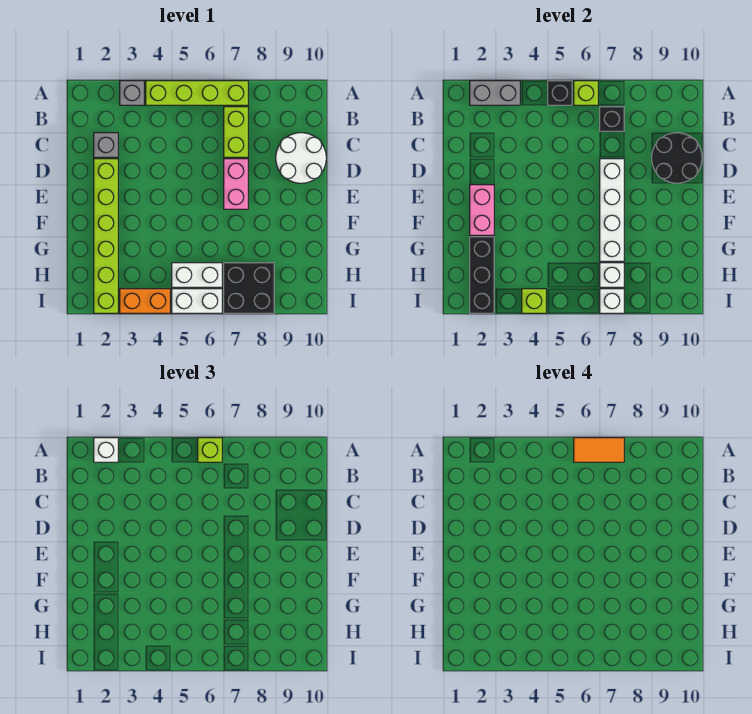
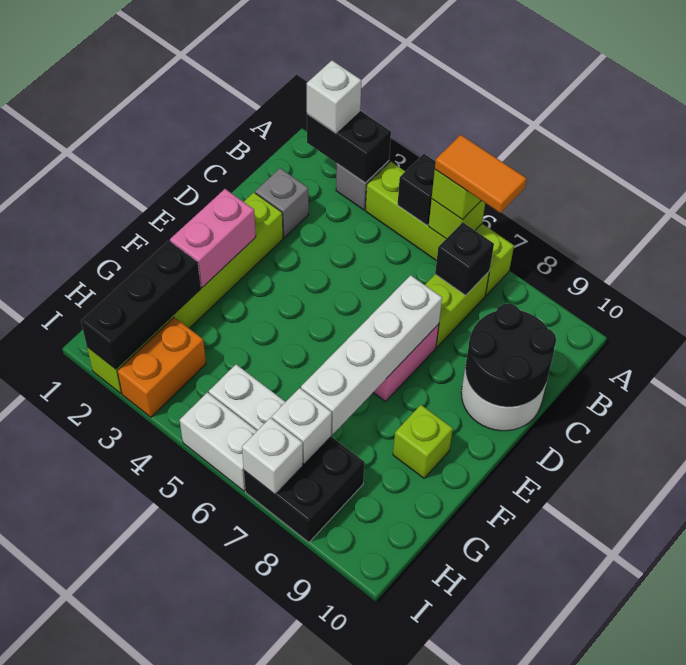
grey 1x2 brick [470,81,520,105] -> black 1x2 brick [307,111,391,183]
orange 1x2 brick [120,289,170,313] -> orange 1x2 brick turned to [117,317,206,417]
lime 1x1 brick [522,289,546,313] -> lime 1x1 brick moved to [393,405,453,478]

